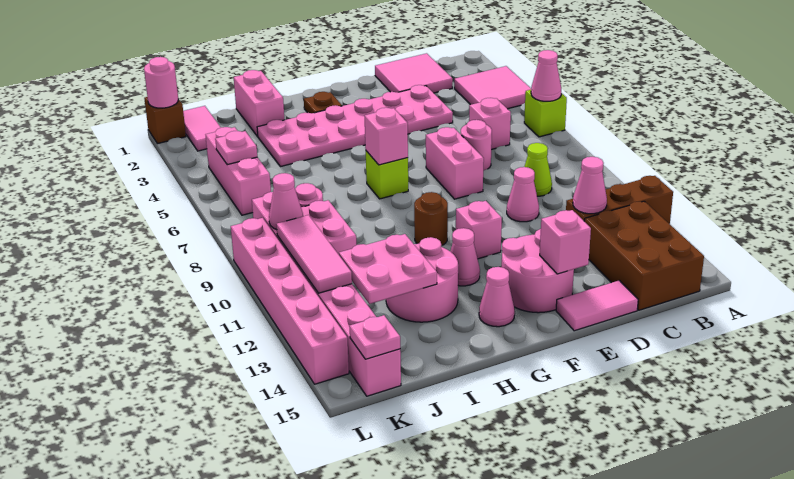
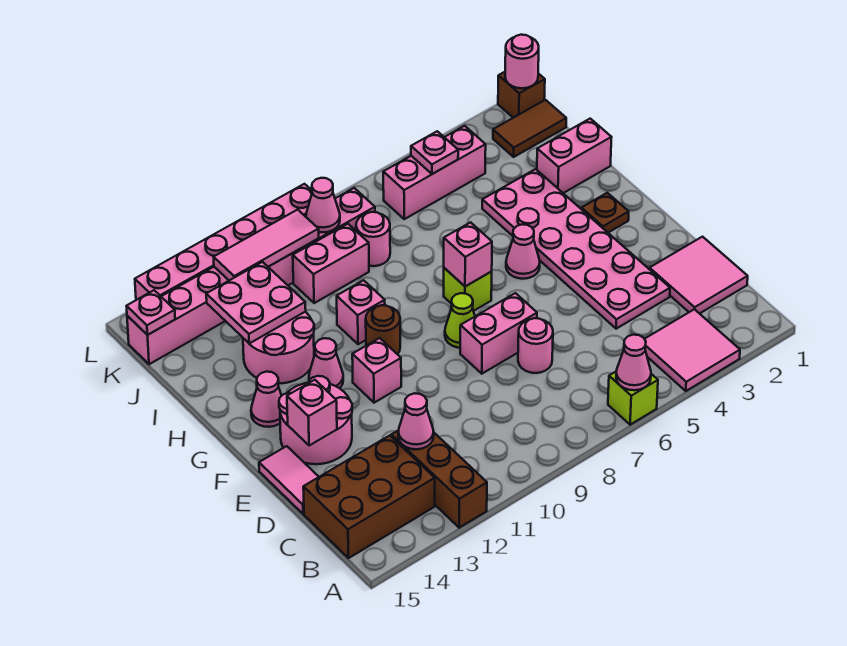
pink 1x1 brick [469,98,511,150] -> pink 1x1 brick moved to [337,280,385,344]
lime 1x1 cone [525,143,552,196] -> lime 1x1 cone moved to [445,293,475,348]
pink 1x1 cone [507,167,539,222] -> pink 1x1 cone moved to [506,224,540,279]
pink 1x2 tile [183,106,221,151] -> brown 1x2 tile [493,100,566,157]

